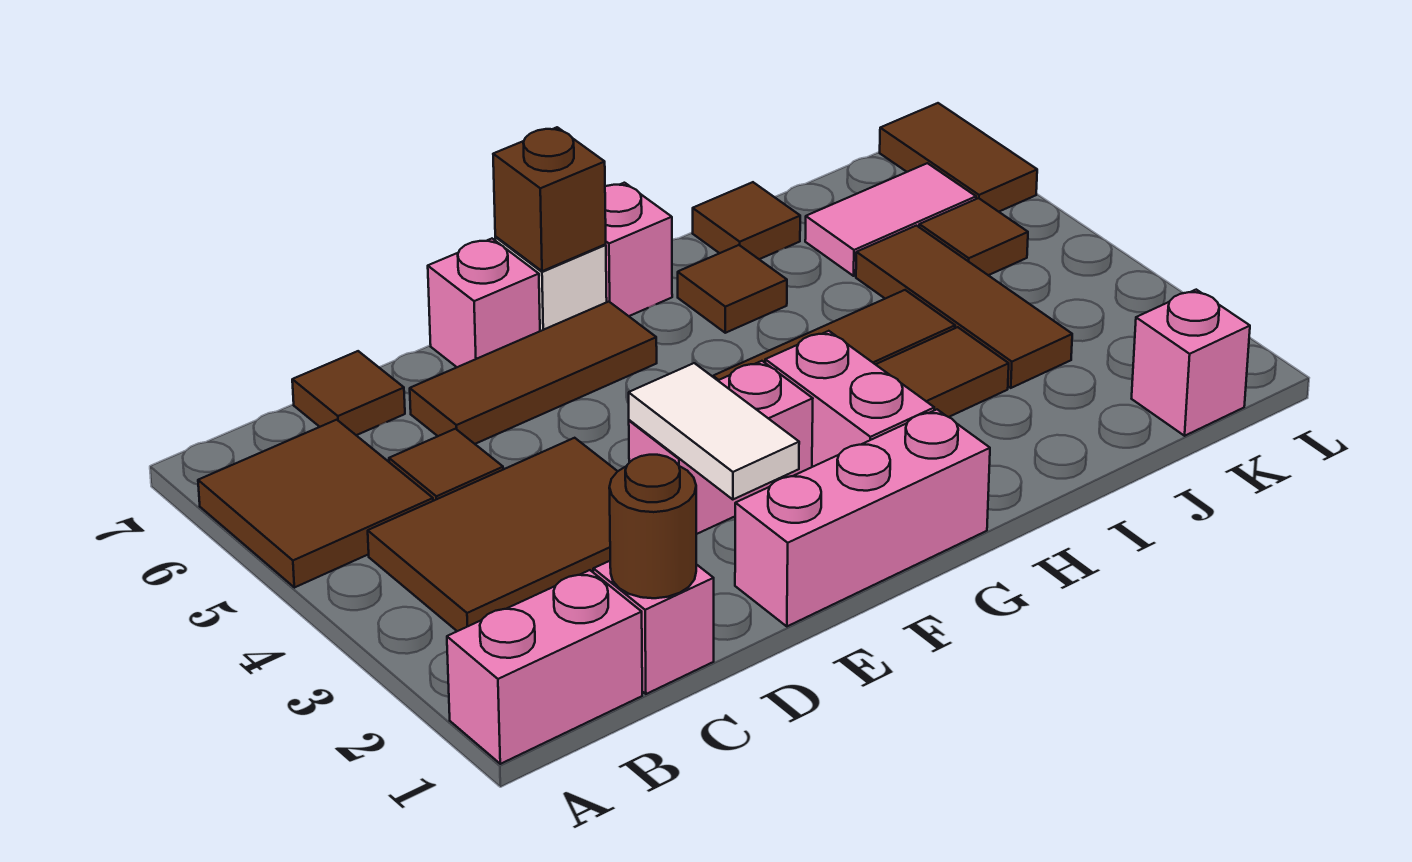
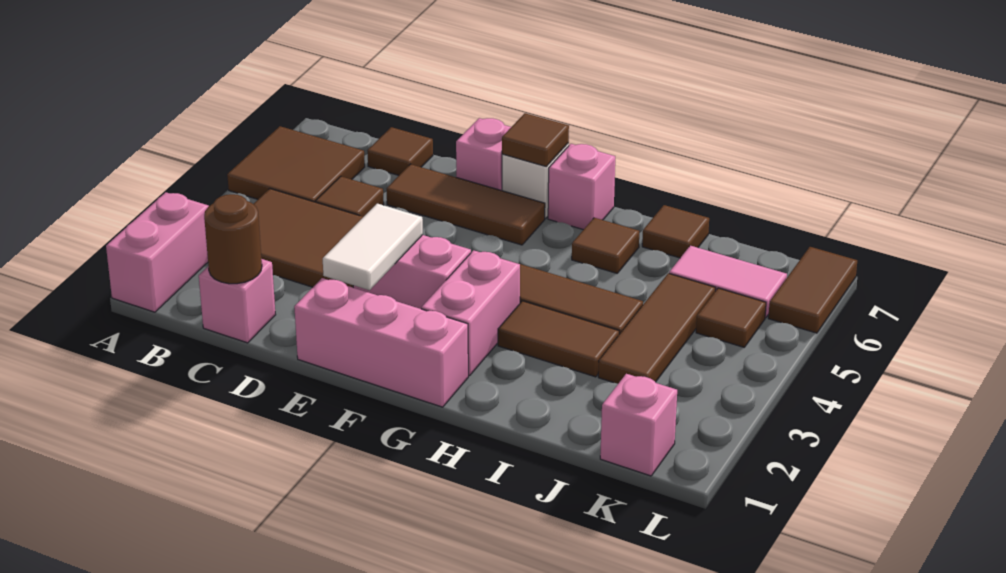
pink 1x2 brick [447,570,642,764] -> pink 1x2 brick turned to [106,192,209,312]
brown 1x1 brick [493,127,606,271] -> brown 1x1 tile [502,113,569,167]

